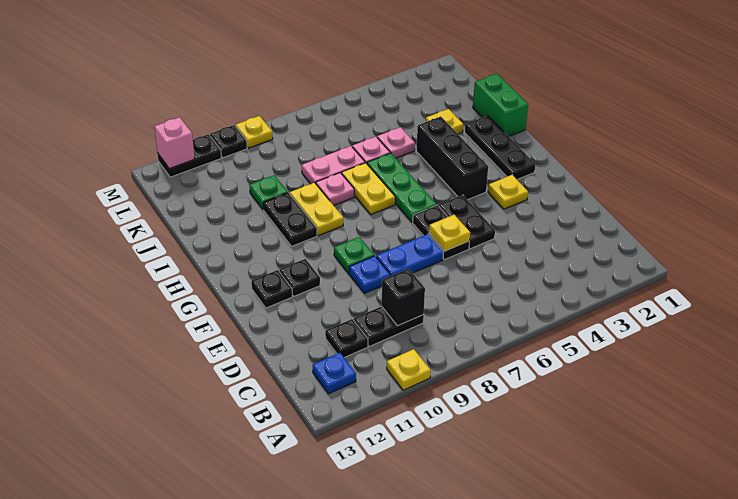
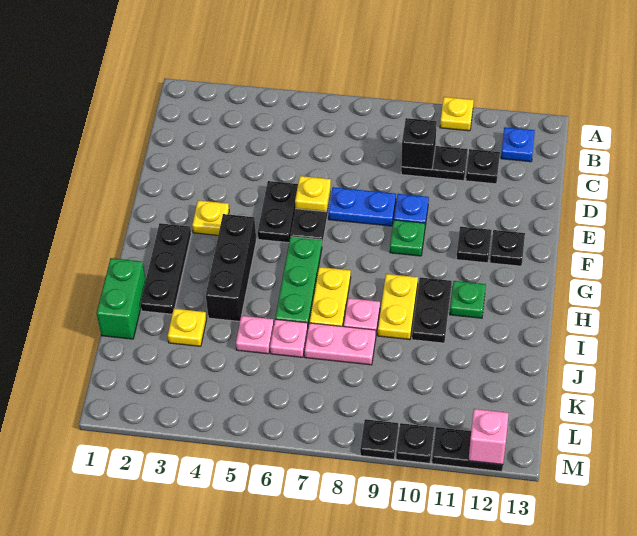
green 1x1 plate [249,175,288,210] -> green 1x1 plate moved to [450,281,486,318]
yellow 1x1 plate [236,116,273,148] -> black 1x1 plate [360,419,398,459]

